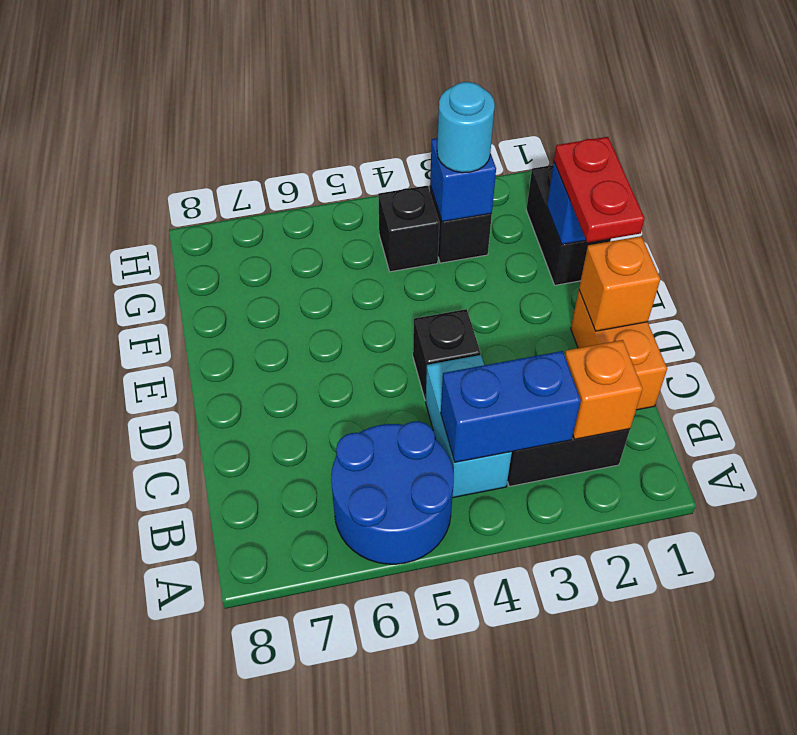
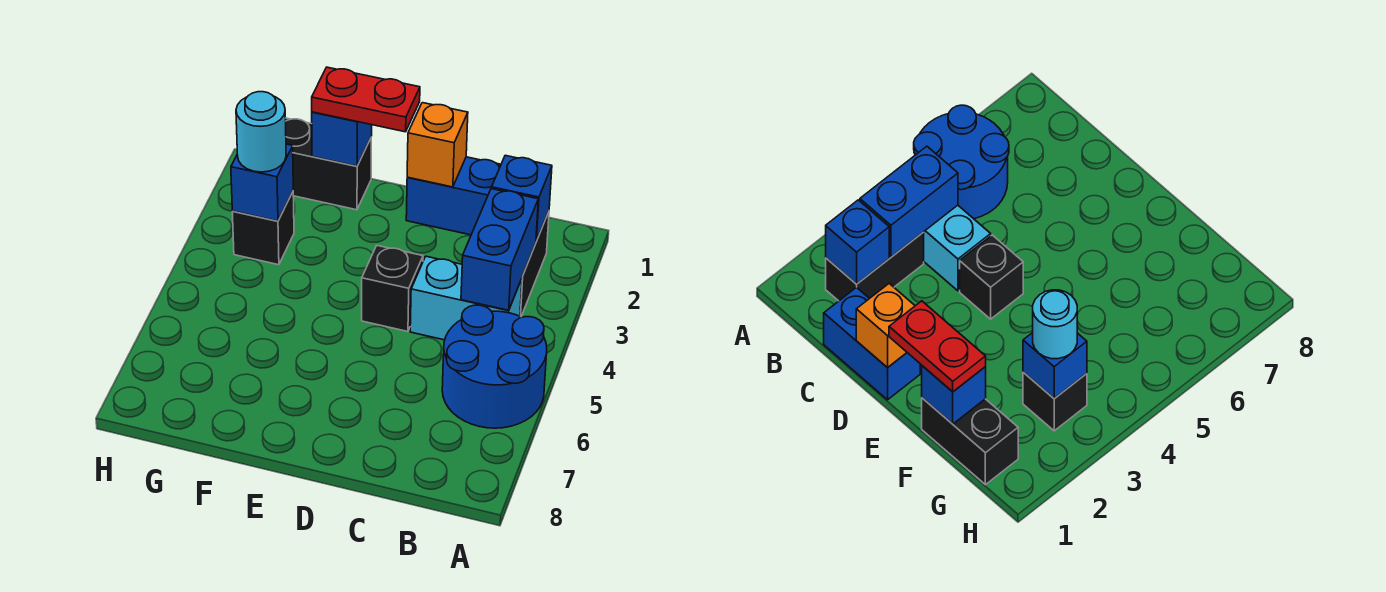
orange 1x1 brick [565,340,642,439] -> blue 1x1 brick [492,155,552,241]
orange 1x2 brick [571,291,667,410] -> blue 1x2 brick [406,157,501,235]
black 1x1 brick [378,186,439,272] -> none

